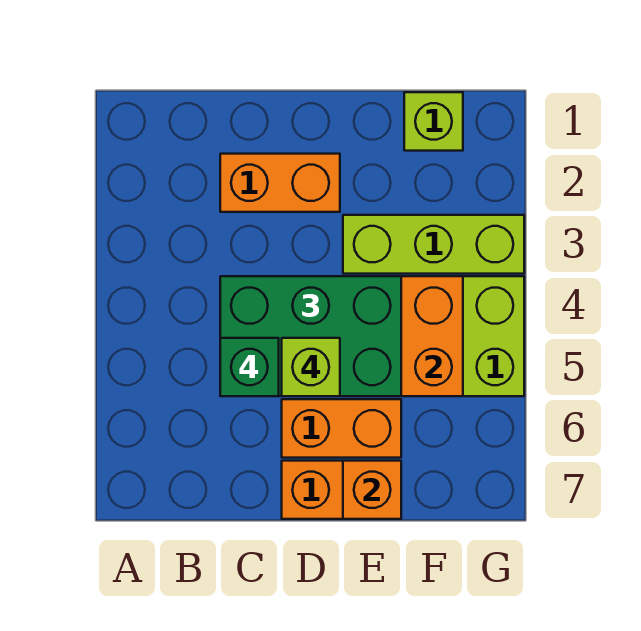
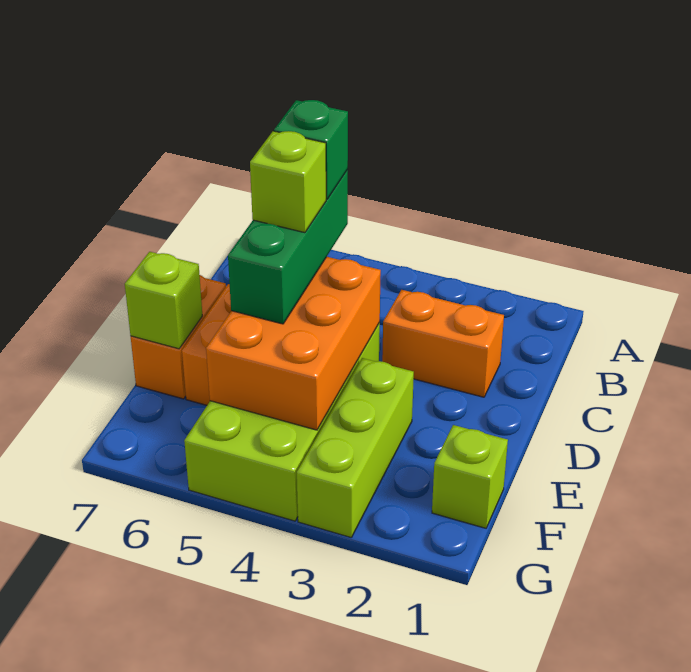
orange 1x2 brick [220,154,340,212] -> orange 1x2 brick turned to [382,290,504,397]
green 2x3 brick [220,276,401,396] -> green 1x3 brick [228,170,348,324]
orange 1x1 brick [343,461,401,519] -> lime 1x1 brick [125,252,202,349]

